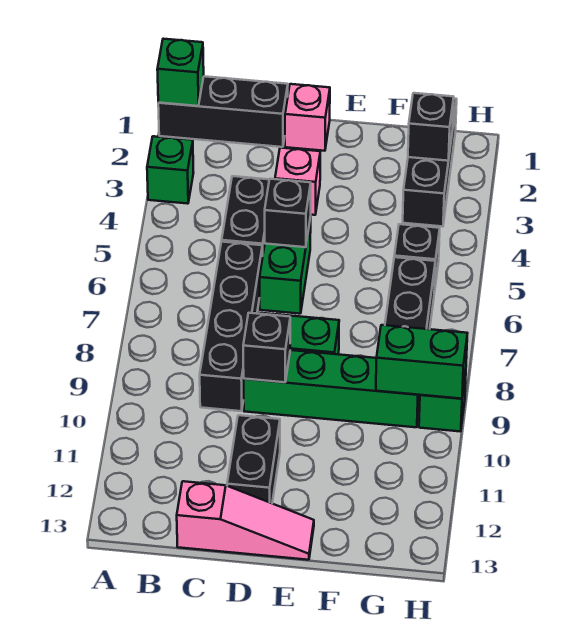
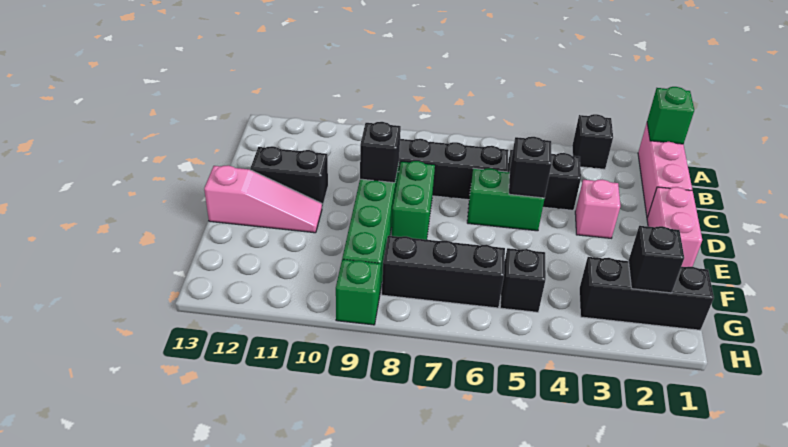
black 1x3 brick [158,76,288,147] -> pink 1x3 brick [638,123,692,218]
green 1x1 brick [147,136,194,204] -> black 1x1 brick [572,114,613,169]
pink 1x3 slope [177,481,314,560] -> pink 1x3 slope turned to [204,165,322,233]
pink 1x1 brick [285,84,330,151] -> pink 1x2 brick [647,187,702,267]
green 1x2 brick [376,325,468,399] -> none

